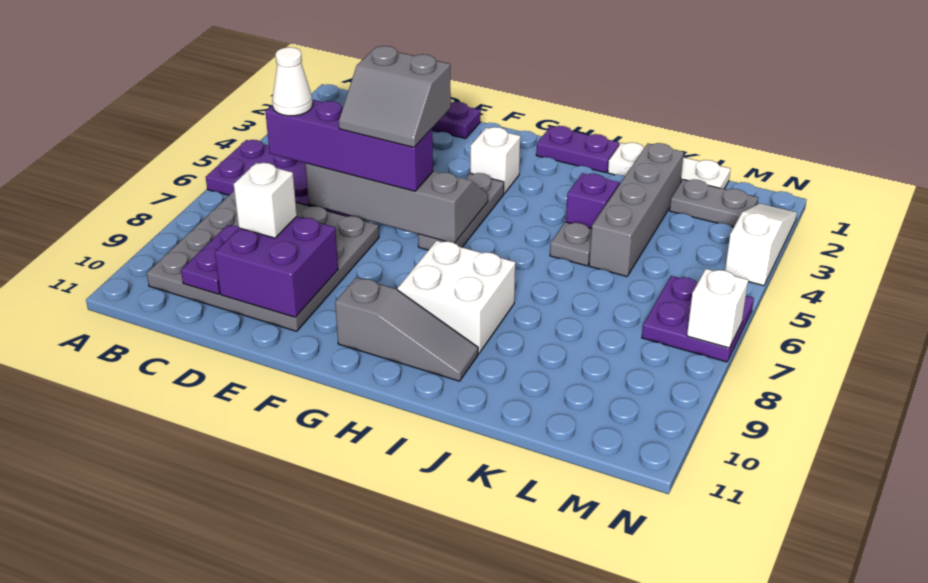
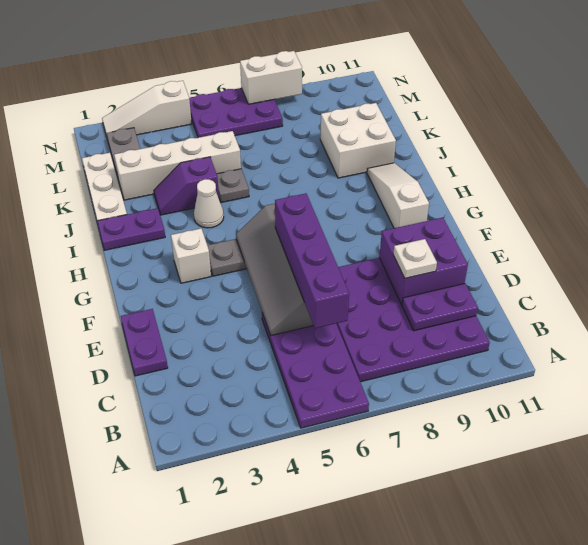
grey 4x4 plate [147,191,379,331] -> purple 4x4 plate [336,258,490,382]
white 1x1 cone [272,47,313,116] -> white 1x1 cone moved to [194,179,224,228]
white 1x1 brick [234,163,297,238] -> white 1x1 plate [393,239,437,278]
grey 2x2 slope [339,46,451,147] -> none
grey 1x3 slope [335,278,478,381] -> white 1x3 slope [367,163,429,228]
purple 1x2 plate [536,126,619,173] -> purple 1x2 plate turned to [97,208,165,250]
white 2x2 brick [398,241,515,354] -> white 2x2 brick moved to [320,103,396,178]
grey 1x4 brick [589,143,684,276] -> white 1x4 brick [114,131,241,200]
purple 2x2 plate [642,276,754,362] -> purple 2x3 plate [189,88,283,138]
white 1x1 brick [687,269,748,348] -> white 1x2 brick [240,51,302,104]

